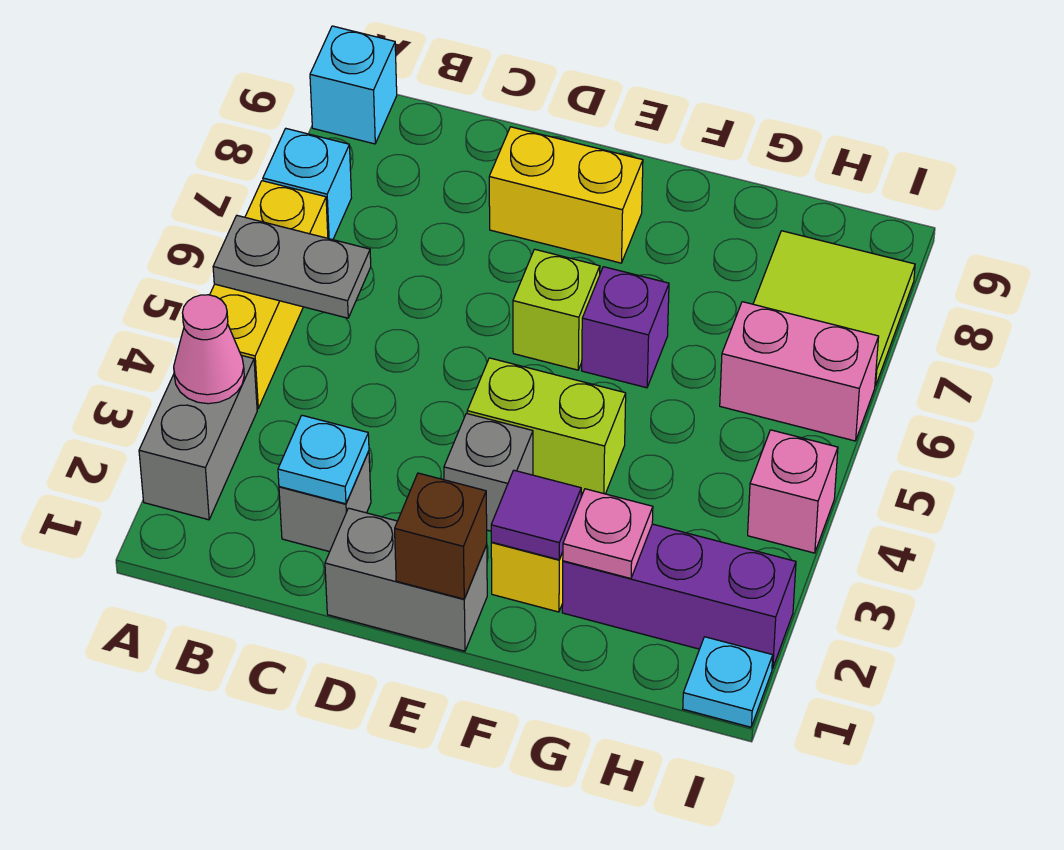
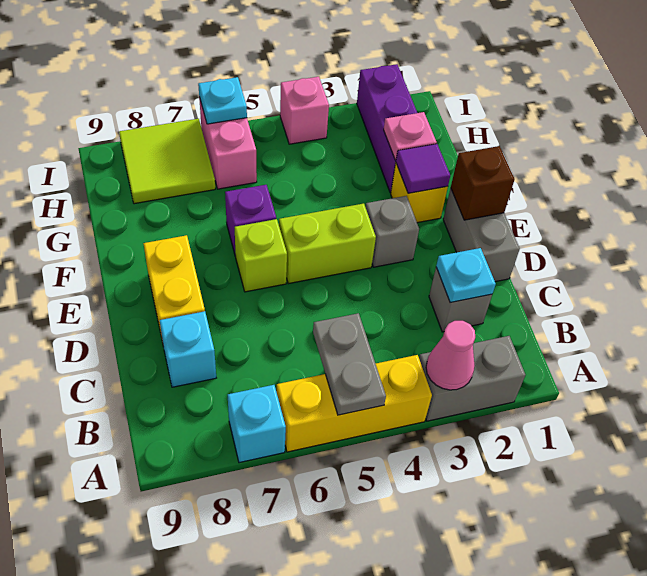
cyan 1x1 brick [310,26,397,144] -> cyan 1x1 brick moved to [160,311,216,387]
lime 1x2 brick [467,358,626,494] -> lime 1x2 brick turned to [279,204,376,284]
cyan 1x1 plate [683,637,773,727] -> cyan 1x1 plate moved to [198,77,247,124]

